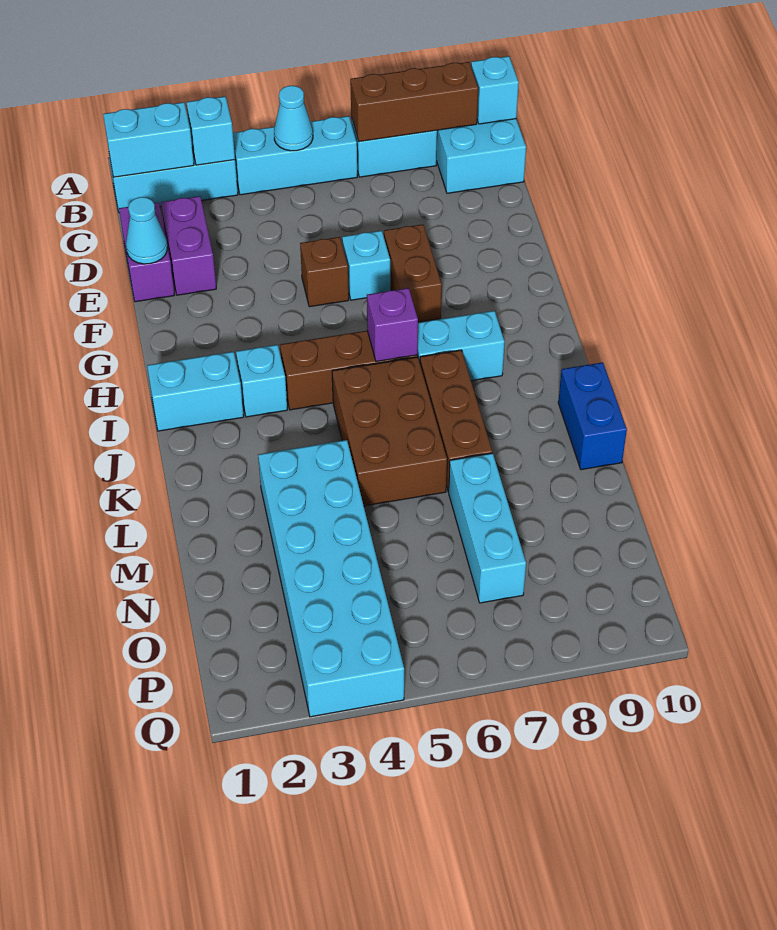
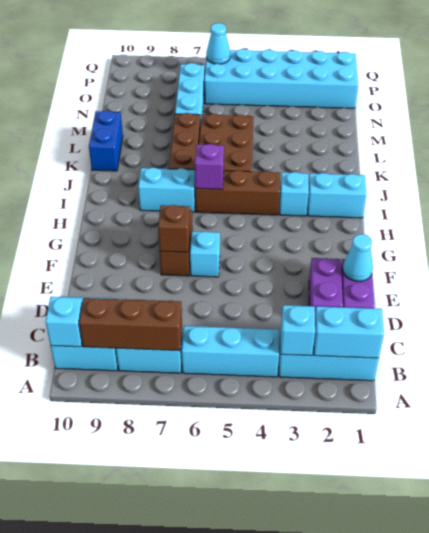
cyan 1x1 cone [274,86,313,151] -> cyan 1x1 cone moved to [206,23,230,64]
brown 1x1 brick [300,237,349,307] -> brown 1x1 brick moved to [158,205,190,252]
cyan 2x6 brick [258,440,404,717] -> cyan 2x6 brick turned to [204,49,358,109]

